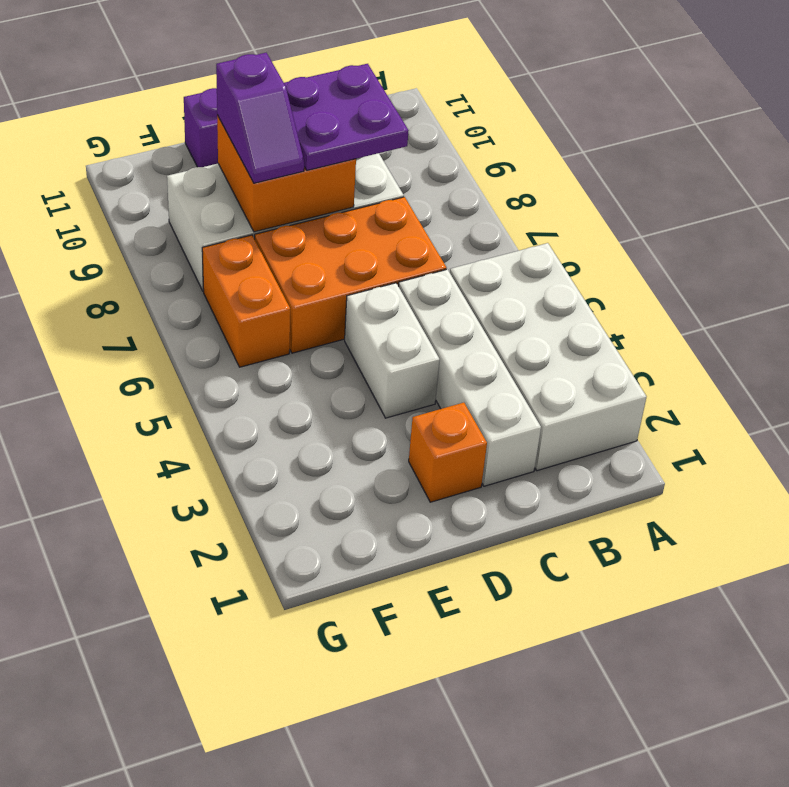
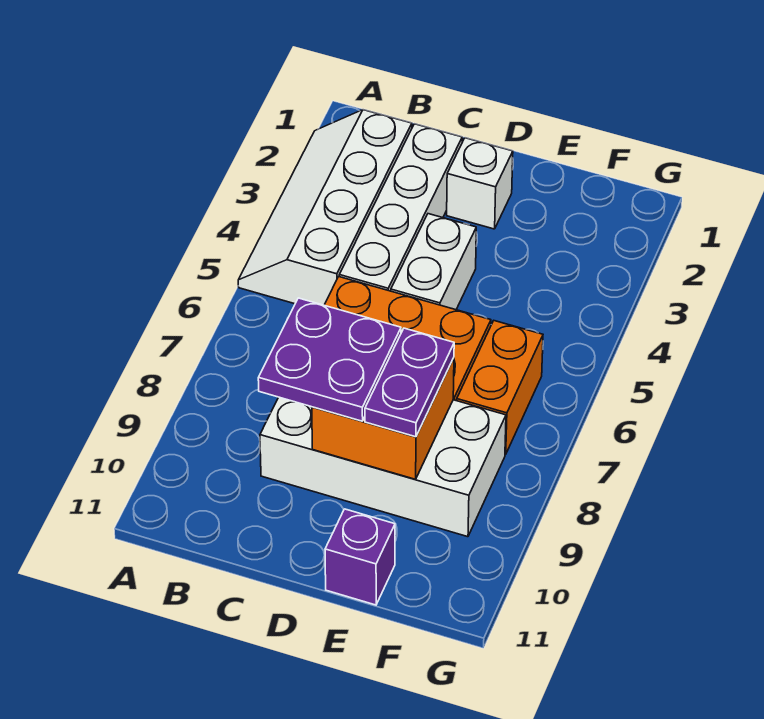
white 2x4 brick [450,243,646,471] -> white 2x4 slope [238,110,412,305]
orange 1x1 brick [409,403,487,502] -> white 1x1 brick [447,138,513,229]
purple 1x2 slope [216,53,304,183] -> purple 1x2 plate [365,328,454,437]

